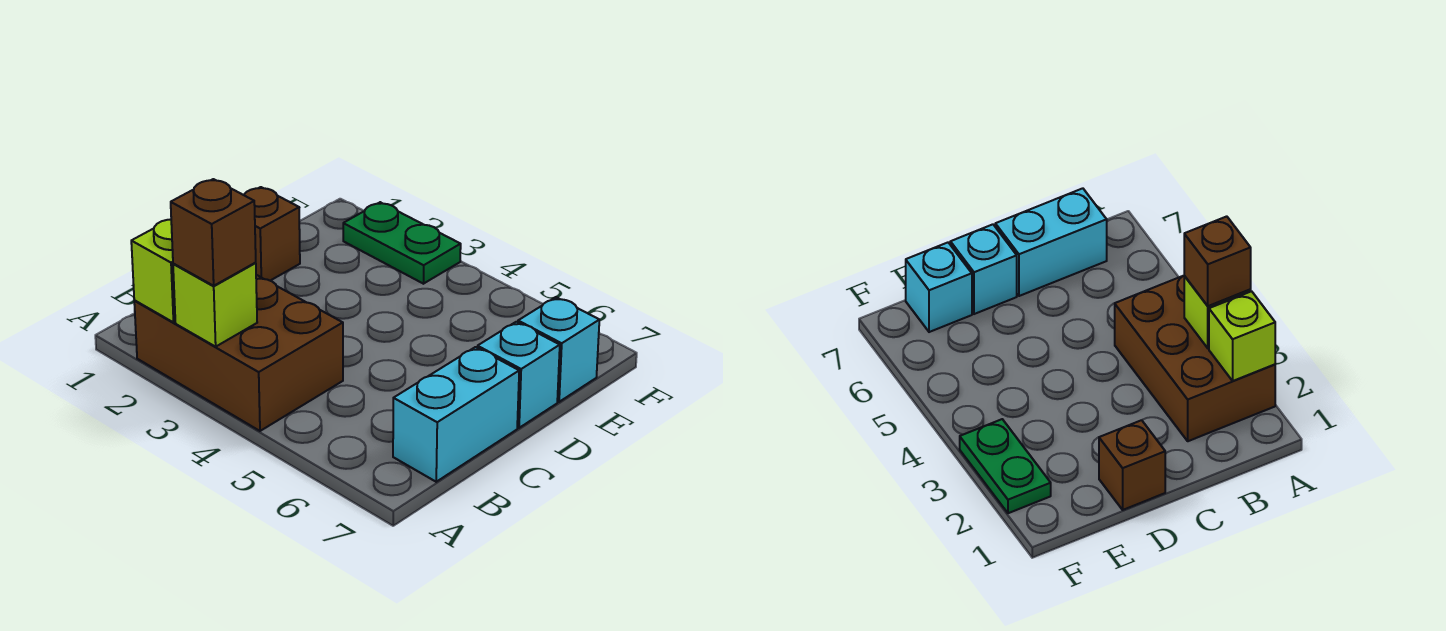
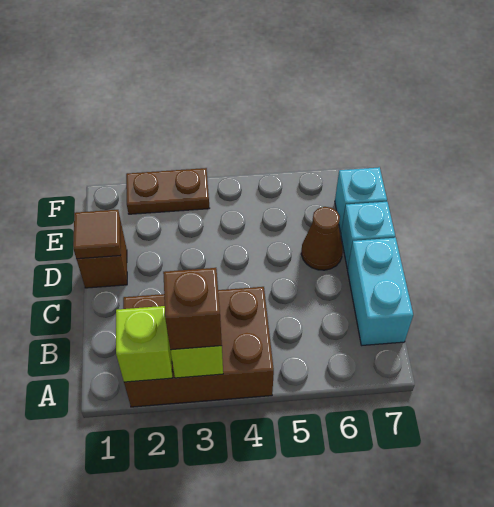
none -> brown 1x1 tile [73,210,121,259]
none -> brown 1x1 cone [301,207,343,270]
green 1x2 plate [343,202,461,284] -> brown 1x2 plate [126,168,209,214]

